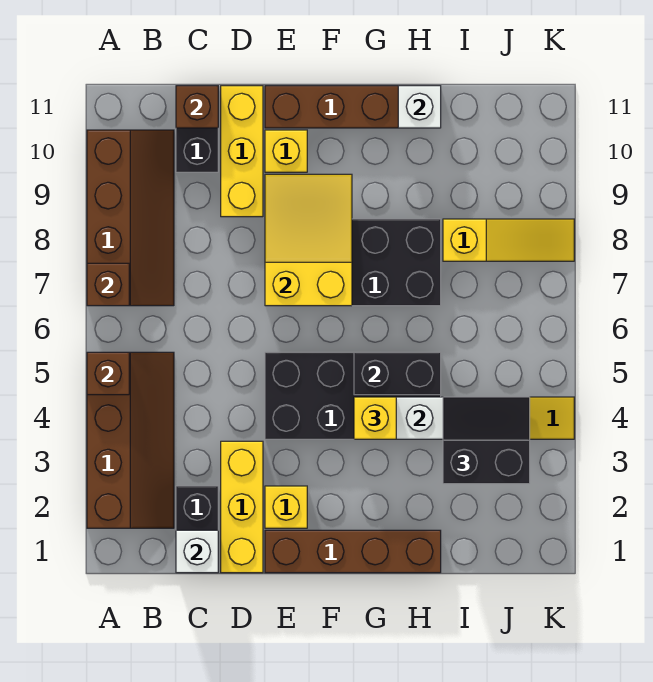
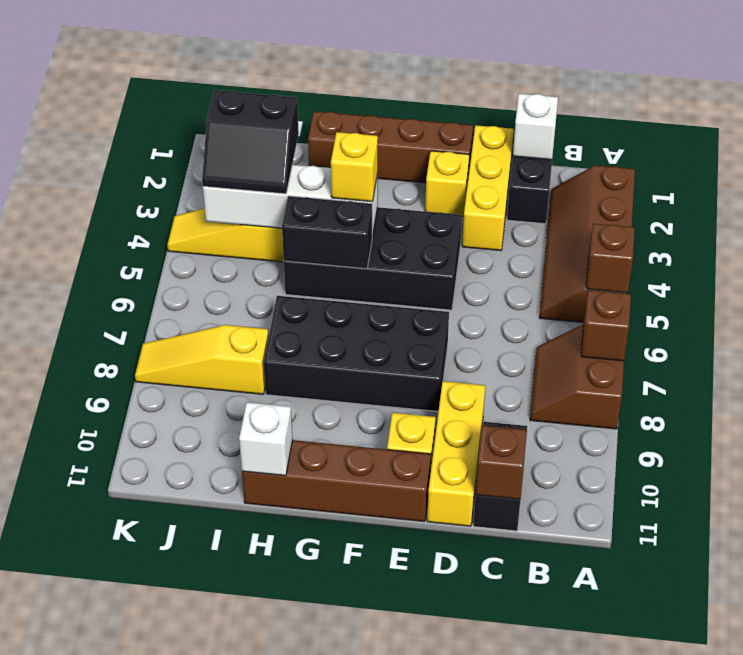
brown 2x4 slope [87,130,174,306] -> brown 2x2 slope [530,324,624,429]
yellow 2x3 slope [265,174,352,306] -> none

